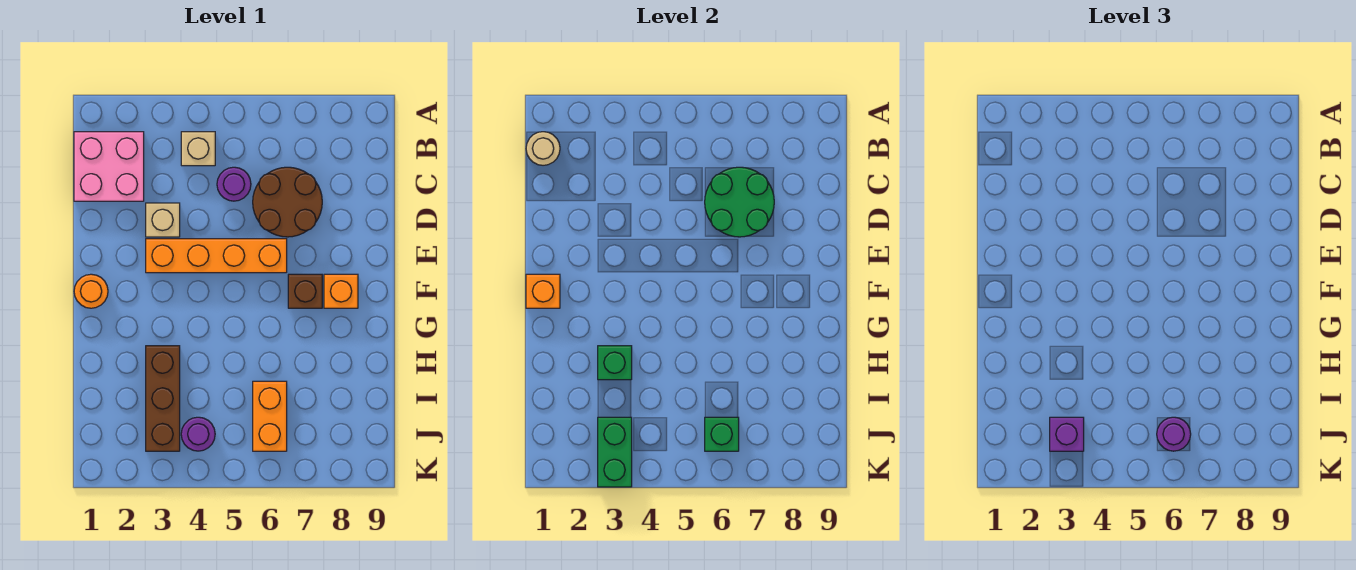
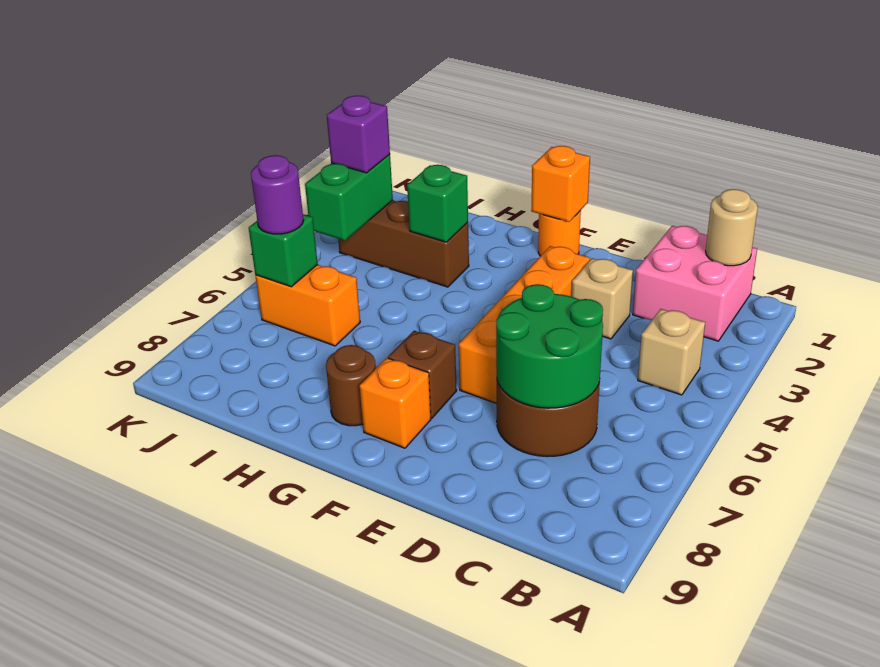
purple 1x1 round brick [217,167,251,201] -> none
none -> brown 1x1 round brick [326,345,376,426]
green 1x2 brick [598,417,632,487] -> green 1x2 brick turned to [305,154,393,241]
purple 1x1 round brick [181,417,215,451] -> none

